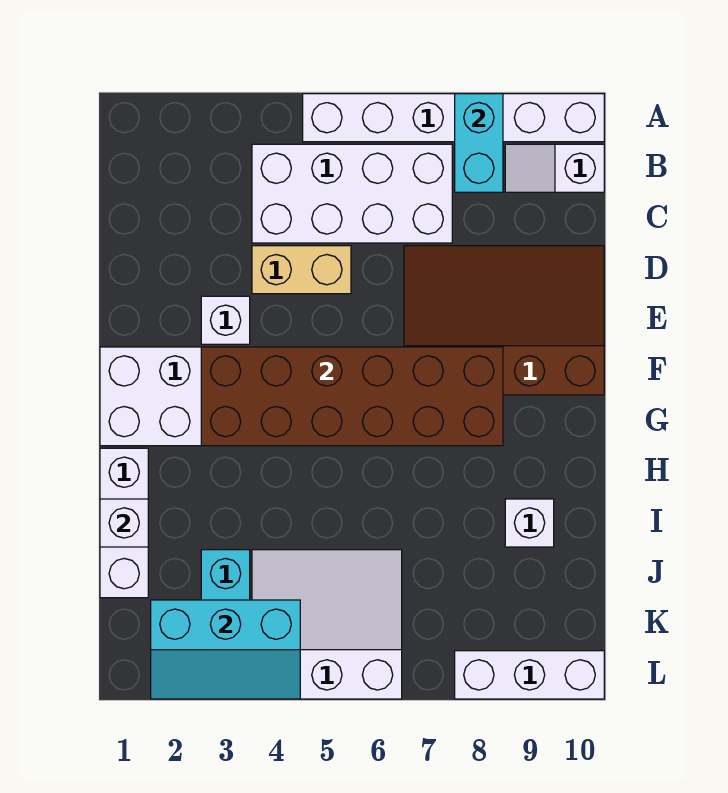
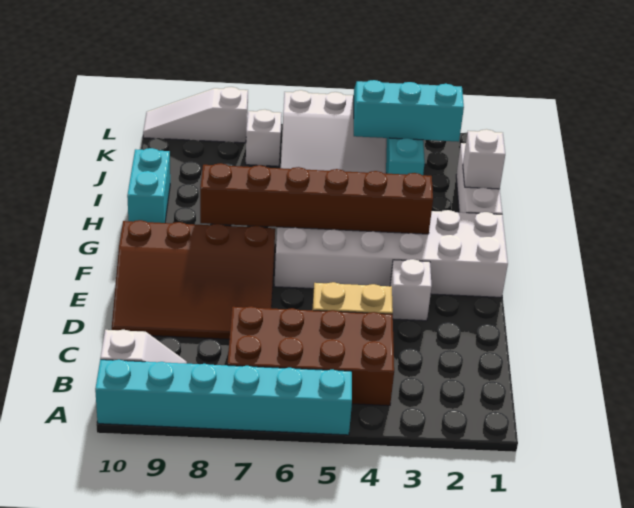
white 1x6 brick [303,94,604,142] -> cyan 1x6 brick [95,360,352,435]
cyan 1x2 brick [455,94,503,192] -> cyan 1x2 brick moved to [127,148,170,223]
white 2x4 brick [252,144,452,243] -> brown 2x4 brick [228,306,394,406]
brown 2x6 brick [201,347,503,446] -> brown 1x6 brick [200,163,433,234]
white 1x1 brick [505,499,554,547] -> white 1x1 brick moved to [246,110,282,166]
white 1x3 brick [455,651,604,699] -> white 1x3 slope [143,87,248,143]

